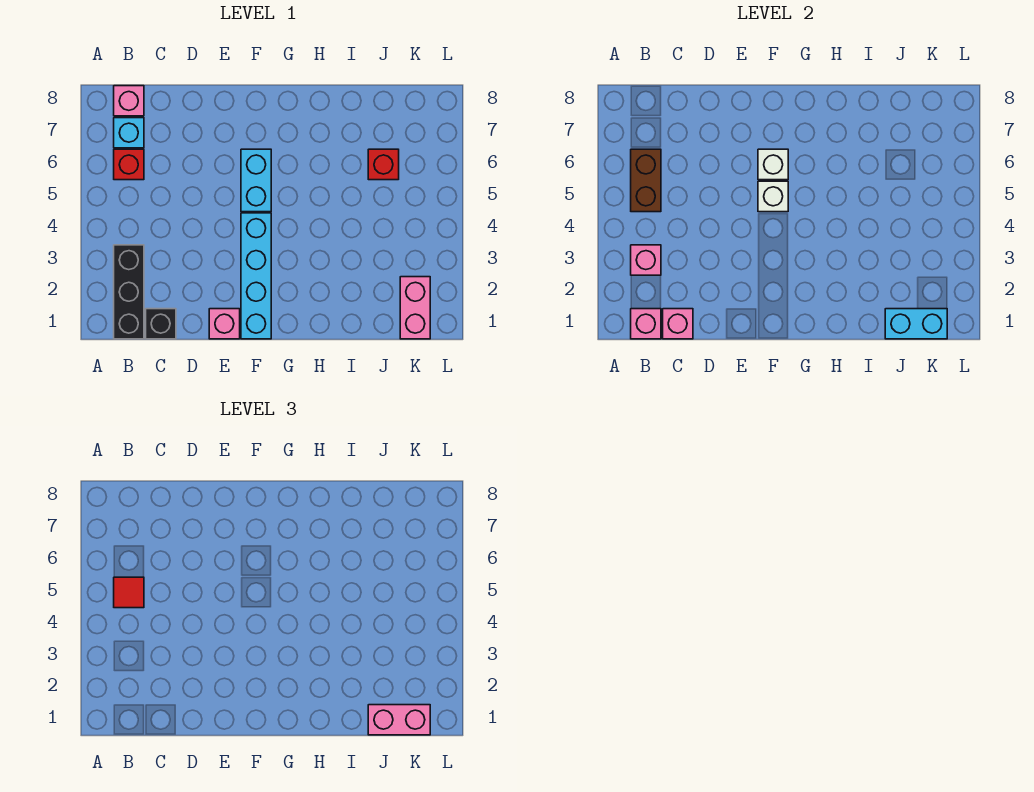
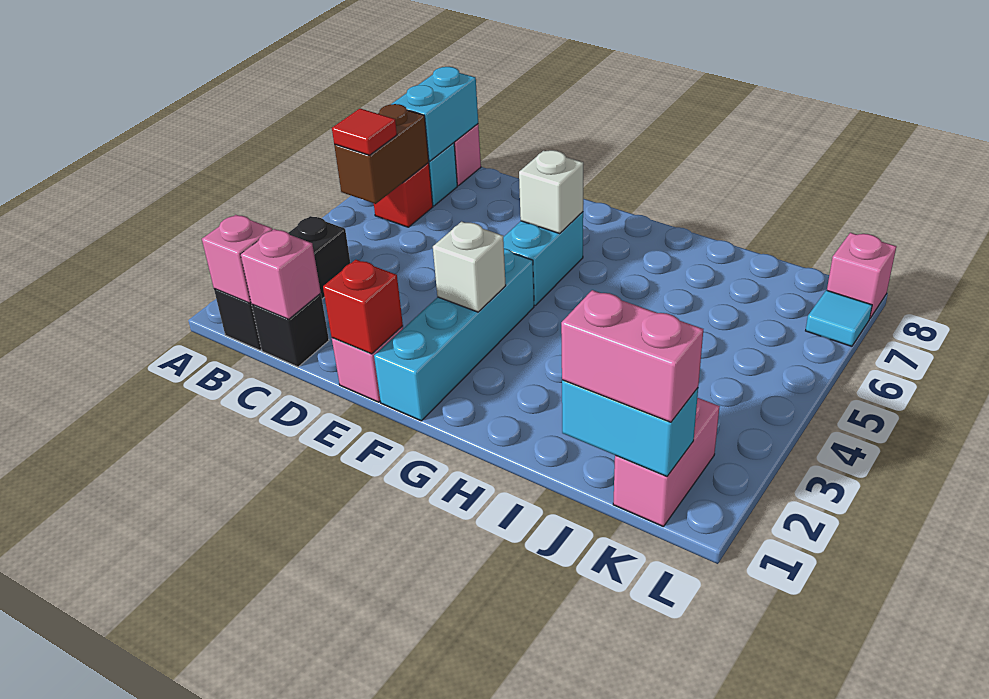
pink 1x1 brick [631,245,661,275] -> pink 1x1 brick moved to [827,233,896,318]
none -> cyan 1x2 brick [392,67,478,161]
white 1x1 brick [758,181,788,212] -> white 1x1 brick moved to [433,222,506,312]
red 1x1 brick [368,149,399,180] -> red 1x1 brick moved to [323,260,403,354]
none -> cyan 1x1 tile [806,290,872,346]

